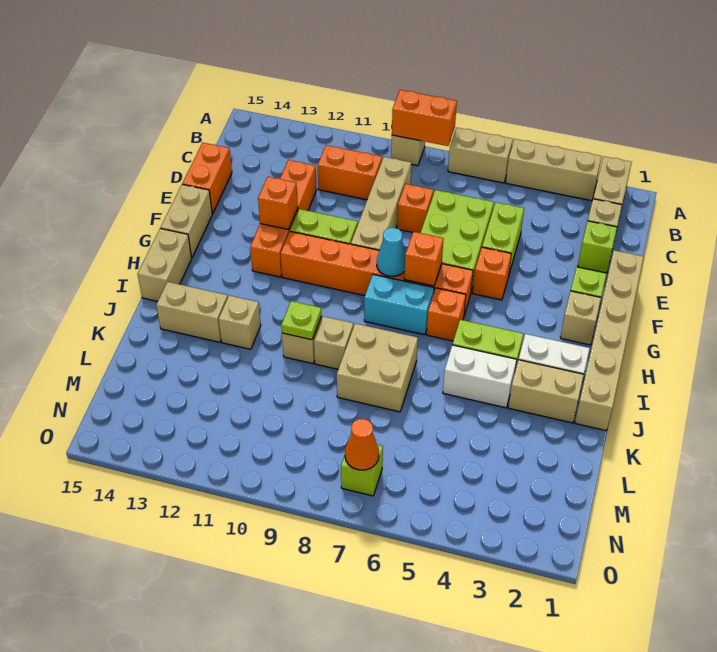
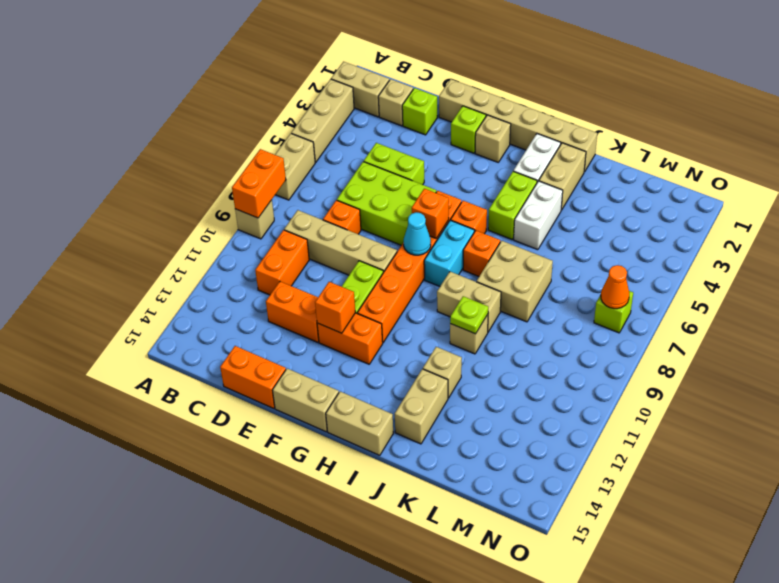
orange 1x1 brick [473,247,511,300] -> orange 1x1 brick moved to [463,231,500,276]
tan 1x1 brick [314,316,353,369] -> tan 1x2 brick [437,272,501,332]

